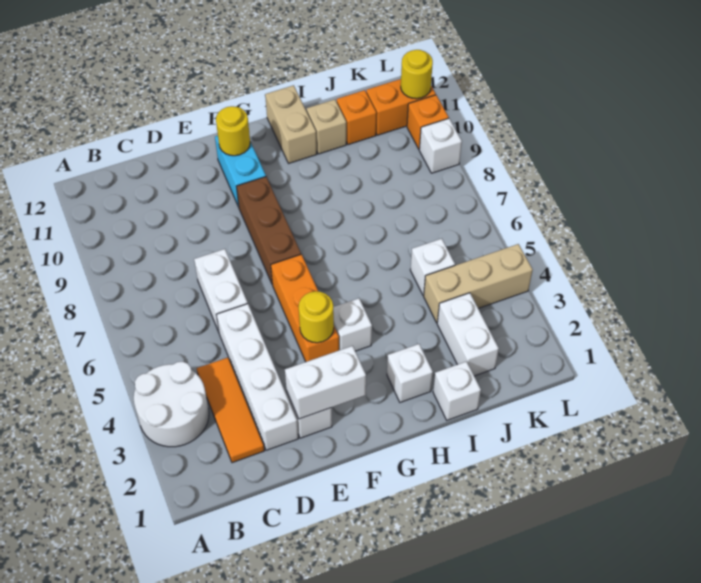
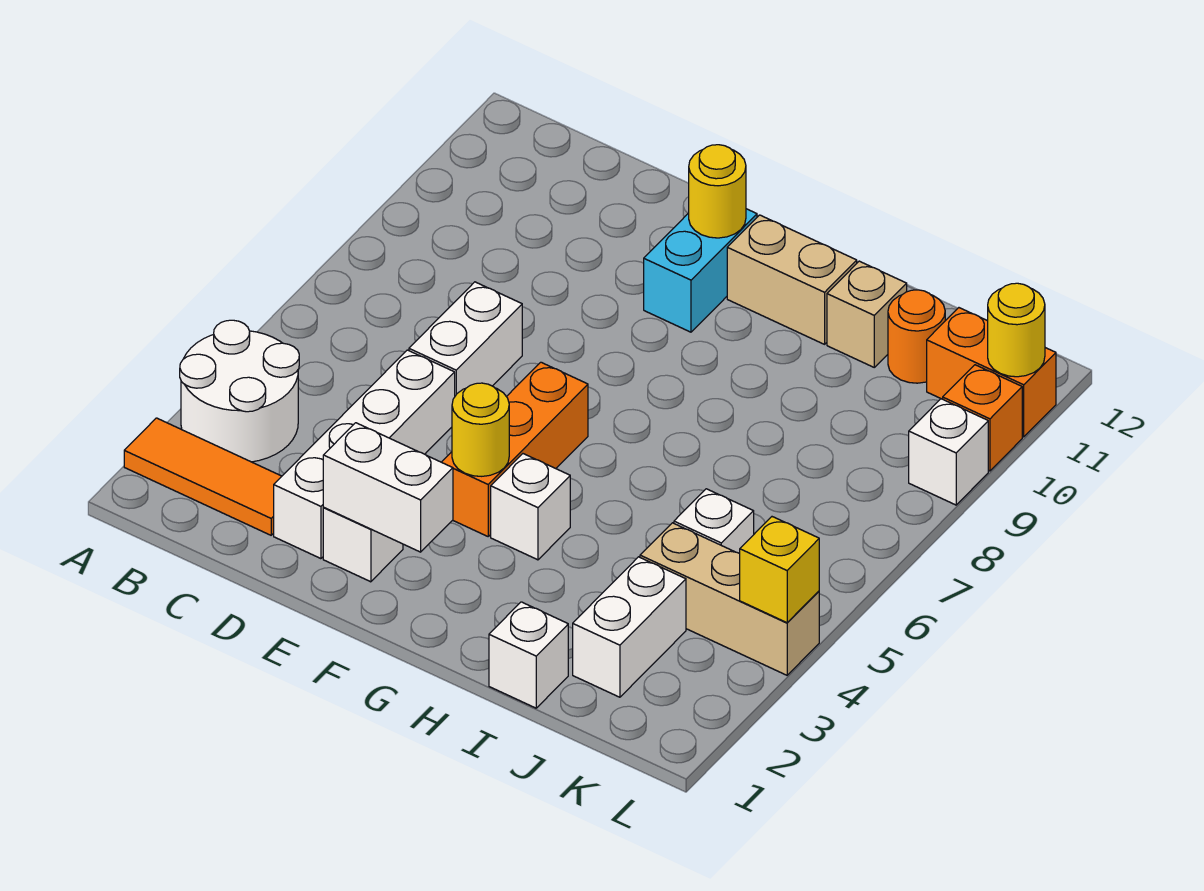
orange 1x3 tile [197,358,264,463] -> orange 1x3 tile turned to [124,418,282,535]
brown 1x3 brick [237,177,301,285] -> none
white 1x1 brick [387,344,433,402] -> none
tan 1x2 brick [265,85,317,163] -> tan 1x2 brick turned to [727,215,857,344]
orange 1x1 brick [337,90,376,145] -> orange 1x1 round brick [888,290,945,383]
none -> yellow 1x1 brick [740,517,819,623]

